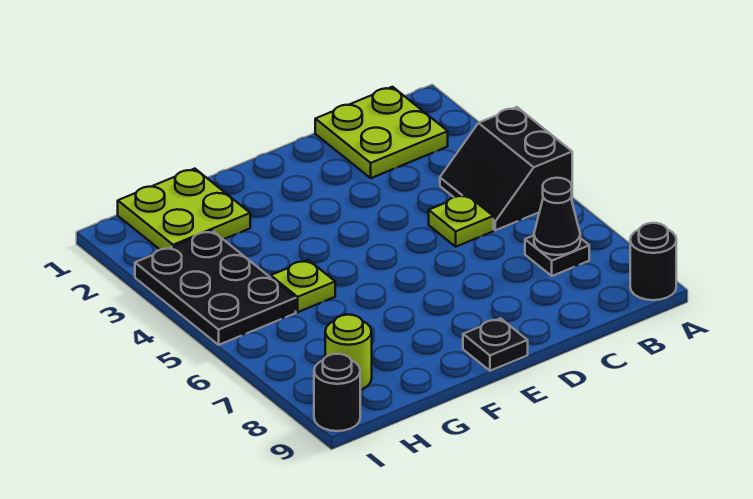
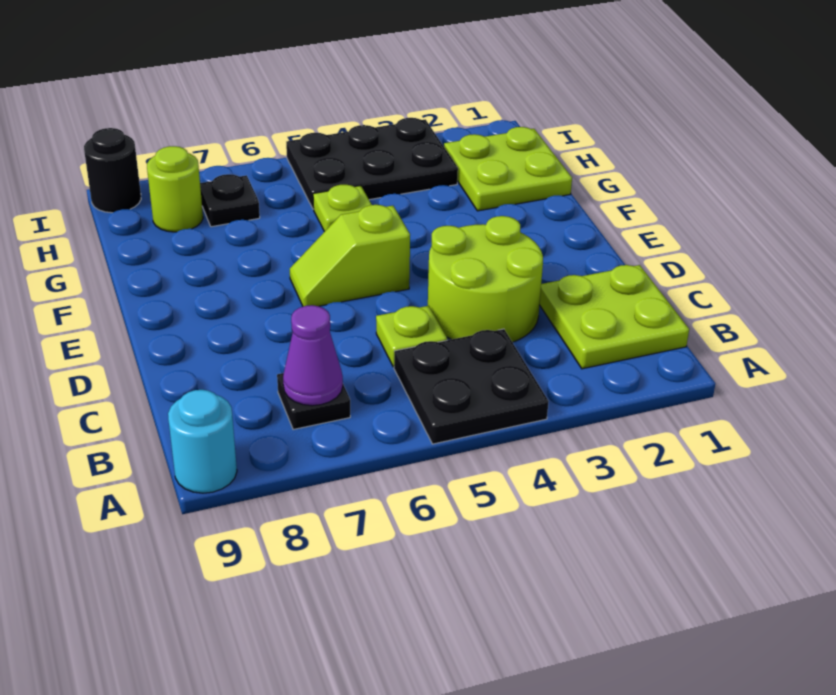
black 2x2 slope [440,107,572,230] -> black 2x2 plate [394,329,549,444]
black 1x1 round brick [630,223,676,300] -> cyan 1x1 round brick [168,390,237,493]
black 1x1 cone [534,178,580,255] -> purple 1x1 cone [283,305,343,406]
none -> lime 2x2 round brick [428,216,543,342]
none -> lime 1x2 slope [290,205,410,306]
black 1x1 plate [463,318,528,371] -> black 1x1 plate moved to [200,174,260,227]

